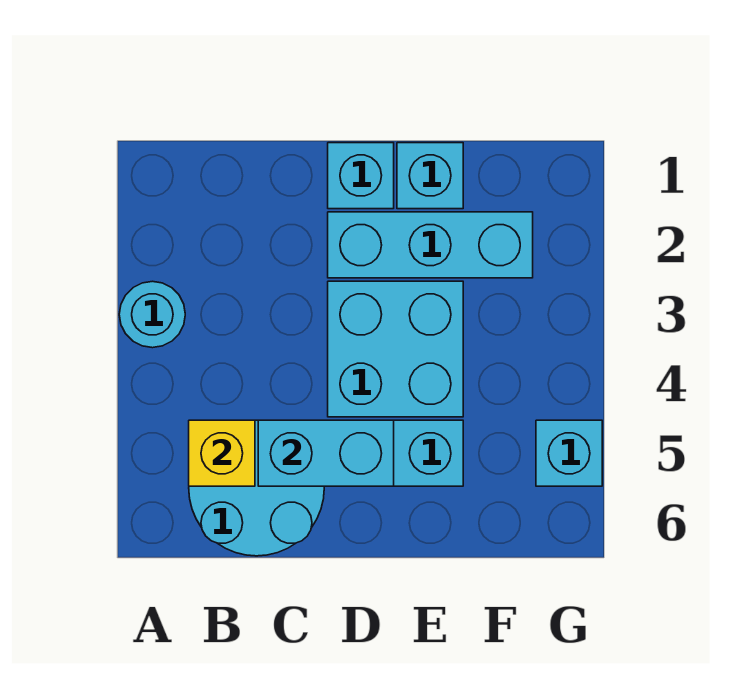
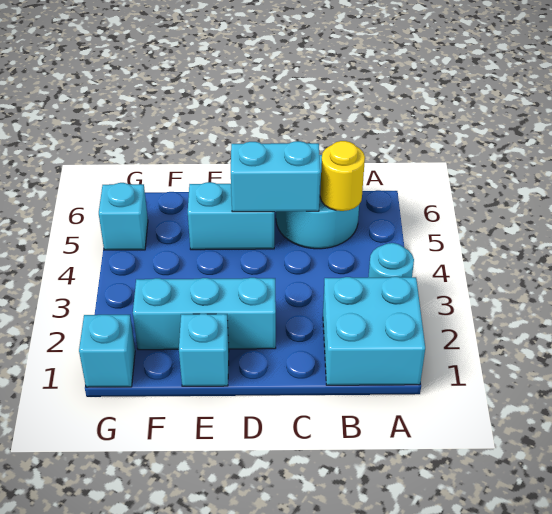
yellow 1x1 brick [189,420,255,486] -> yellow 1x1 round brick [320,141,365,211]
cyan 1x1 brick [328,143,394,209] -> cyan 1x1 brick moved to [79,315,135,387]
cyan 2x2 brick [328,281,463,417] -> cyan 2x2 brick moved to [323,277,425,385]

